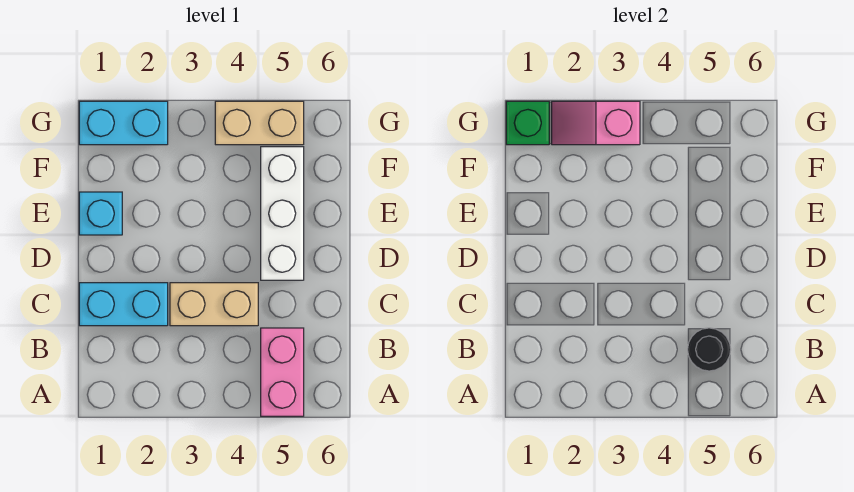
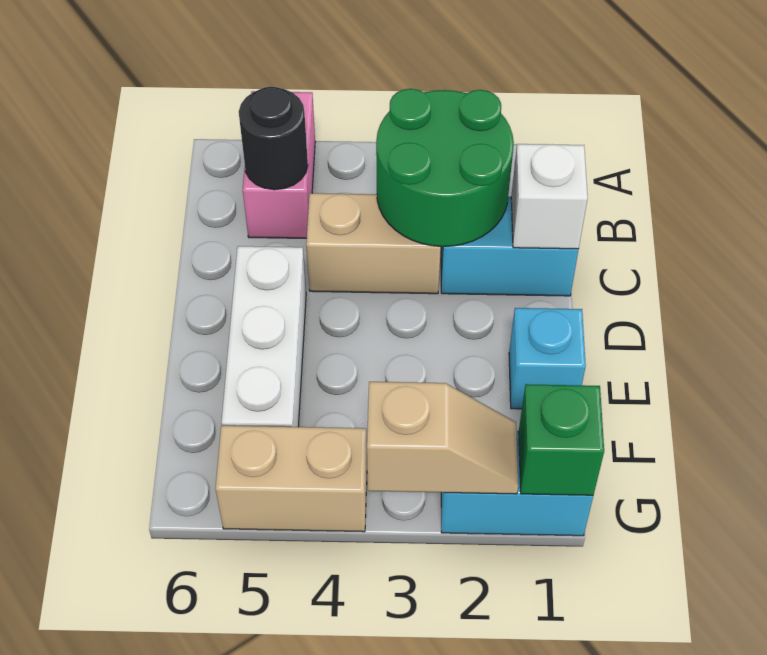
none -> green 2x2 round brick [376,89,514,247]
none -> white 1x1 brick [511,144,588,249]
pink 1x2 slope [552,101,640,145] -> tan 1x2 slope [367,382,518,494]

